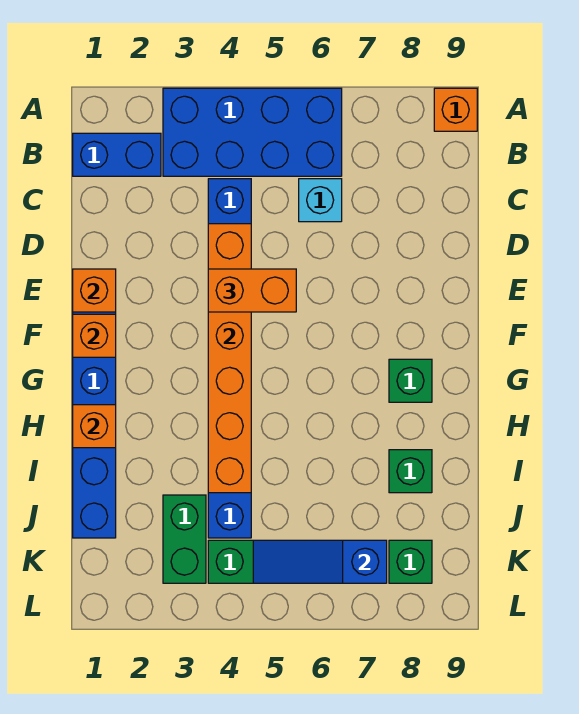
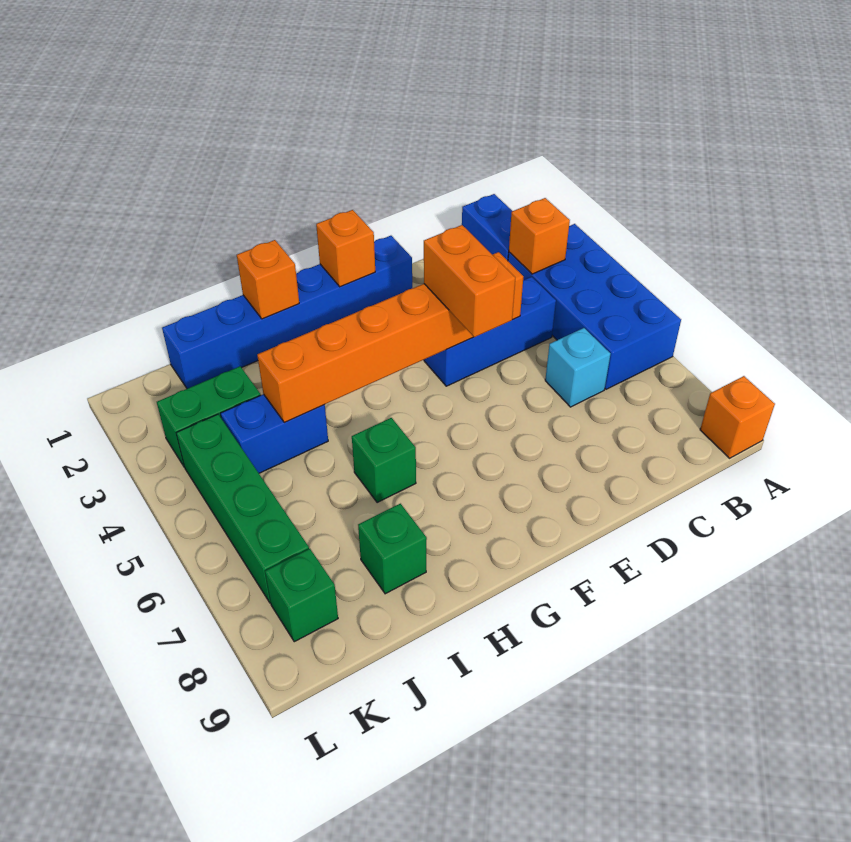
orange 1x1 brick [73,269,116,312] -> orange 1x1 brick moved to [509,198,570,274]
green 1x1 brick [389,359,432,402] -> green 1x1 brick moved to [352,418,416,503]
blue 1x3 slope [253,540,387,583] -> none

